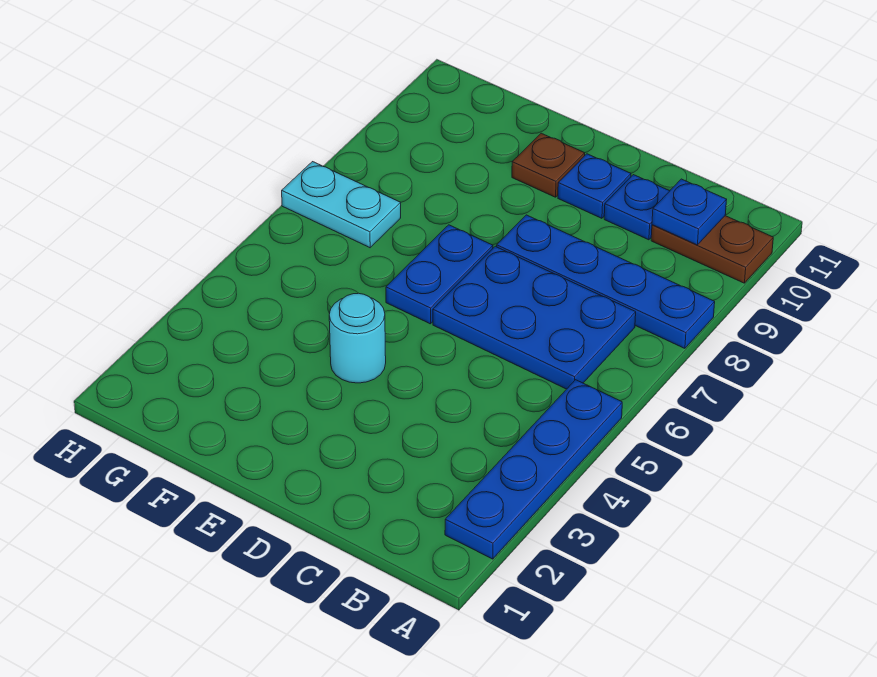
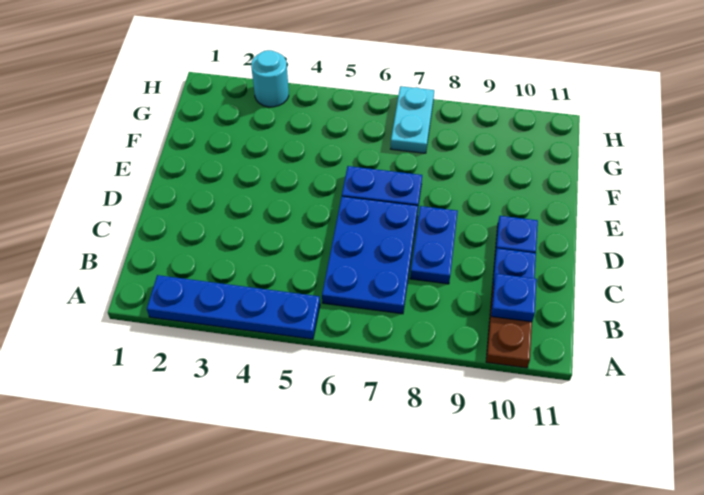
blue 1x4 plate [497,215,715,348] -> blue 1x2 plate [410,206,458,284]
cyan 1x1 round brick [329,293,386,383] -> cyan 1x1 round brick moved to [251,50,289,107]
brown 1x1 plate [512,133,585,197] -> none

